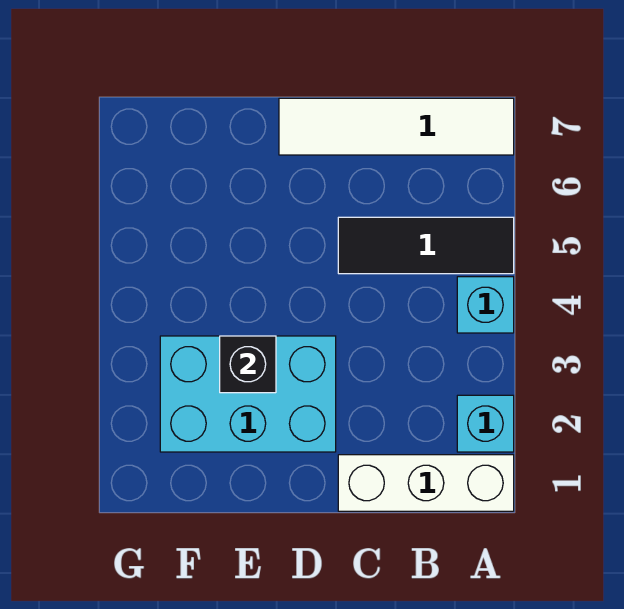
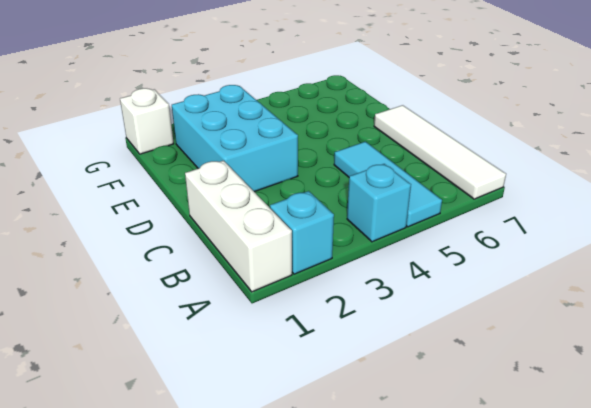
black 1x3 tile [338,217,514,274] -> cyan 1x3 tile [334,142,442,227]
black 1x1 brick [220,336,276,393] -> none
none -> white 1x1 brick [120,88,174,154]

